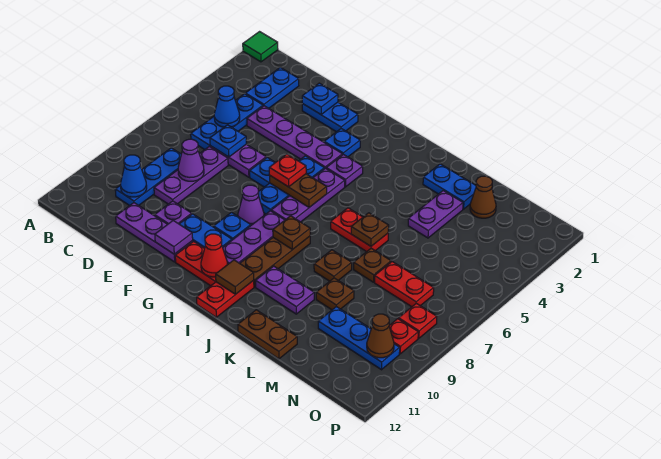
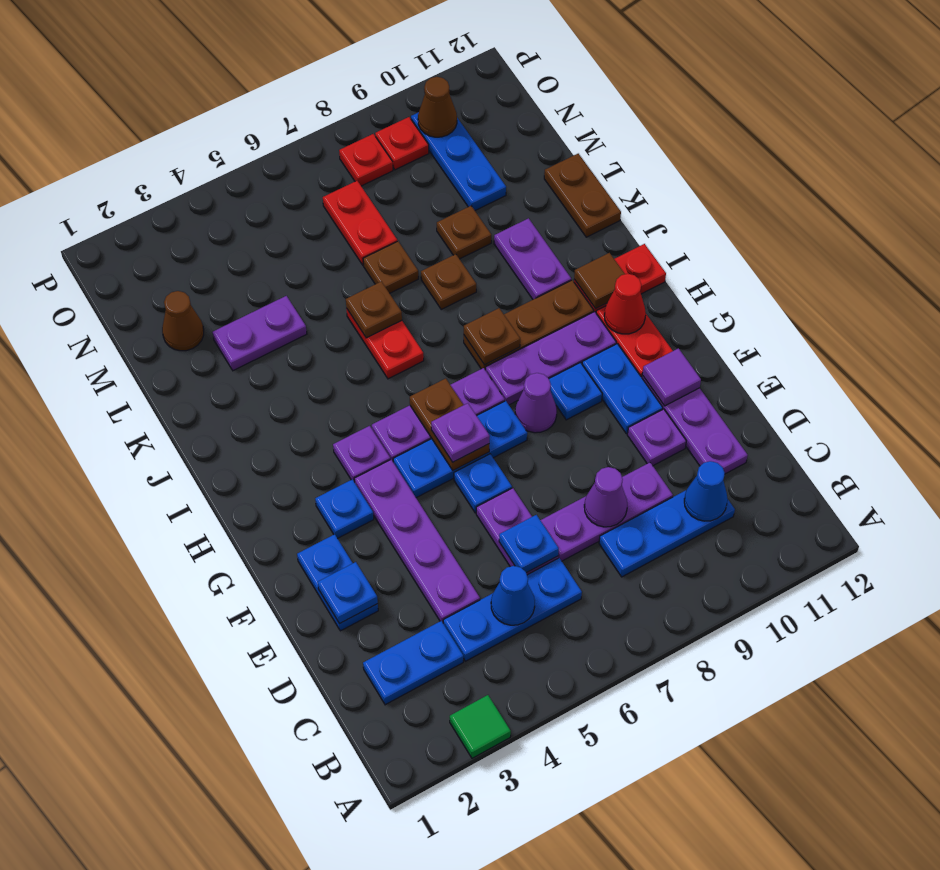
green 1x1 tile [243,32,278,62] -> green 1x1 tile moved to [450,695,511,758]
red 1x1 plate [269,154,306,187] -> purple 1x1 plate [431,403,490,462]
blue 1x2 plate [423,164,476,209] -> none

